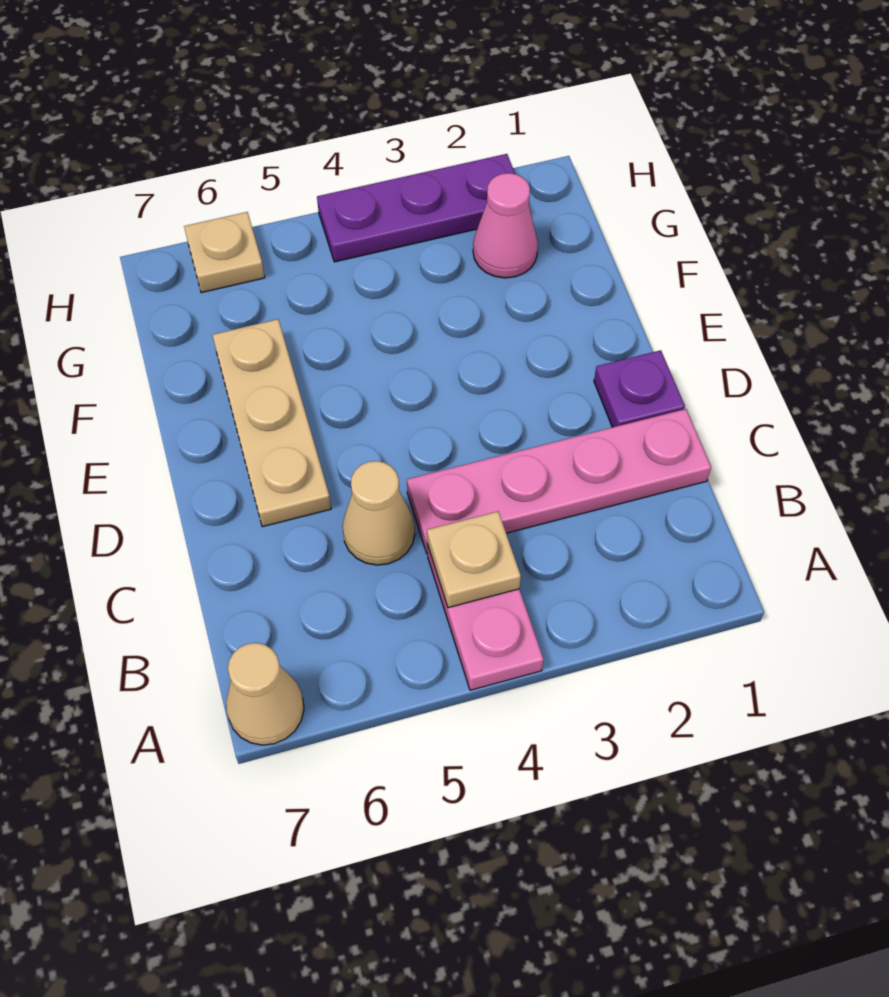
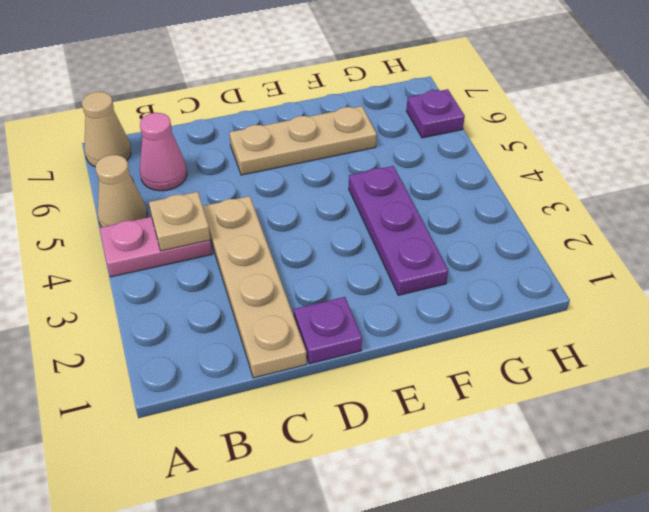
pink 1x4 plate [407,409,711,554] -> tan 1x4 plate [203,196,307,378]
tan 1x1 cone [343,461,415,565] -> tan 1x1 cone moved to [96,155,147,227]
pink 1x1 cone [473,173,538,278] -> pink 1x1 cone moved to [140,113,187,191]
purple 1x3 plate [317,154,515,262] -> purple 1x3 plate moved to [349,166,448,295]
tan 1x1 plate [184,212,265,293] -> purple 1x1 plate [406,89,465,138]

